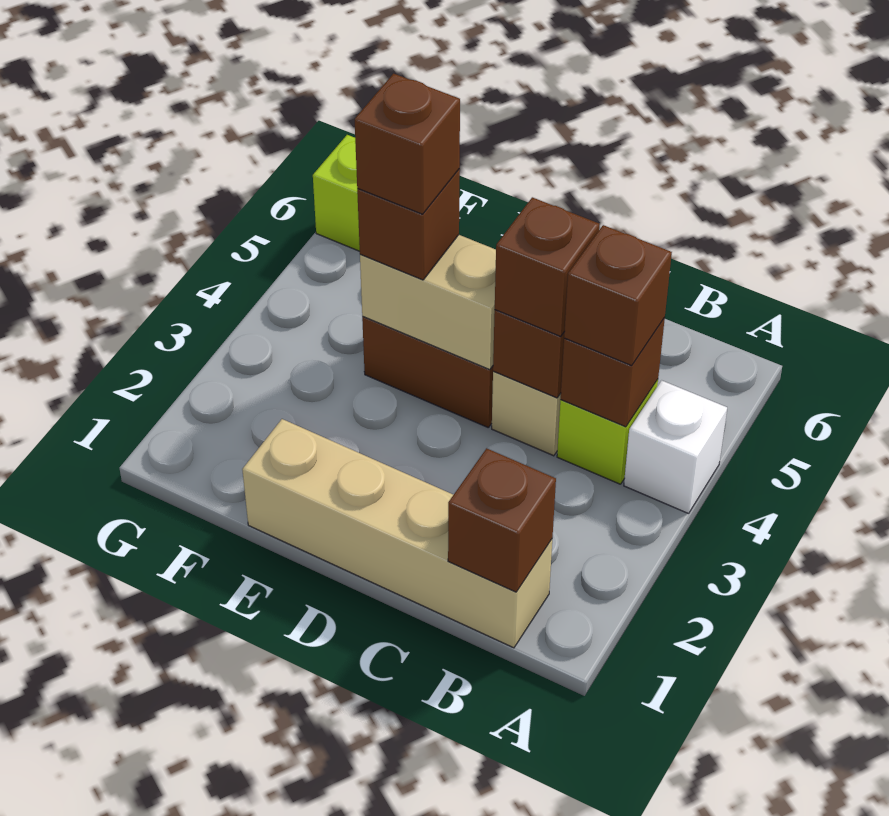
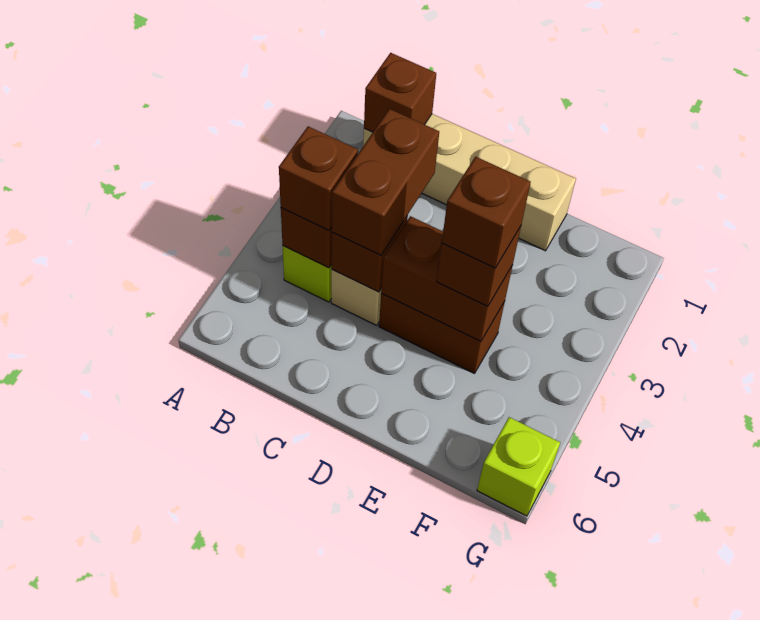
white 1x1 brick [624,380,727,514] -> none
brown 1x1 brick [495,197,600,336] -> brown 1x2 brick [332,109,439,255]
tan 1x2 brick [360,235,496,370] -> brown 1x2 brick [381,216,513,342]

